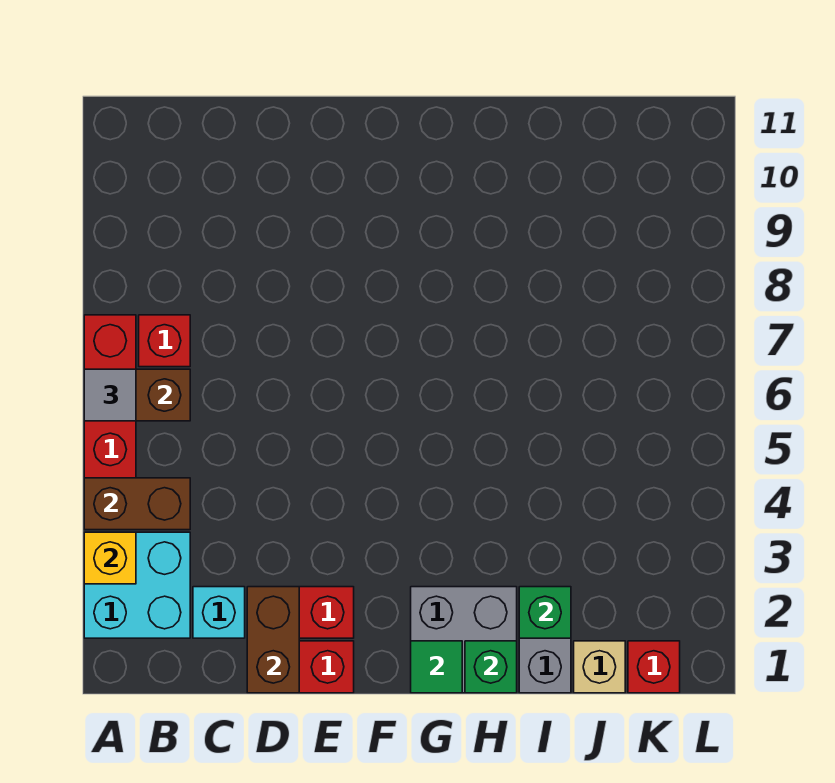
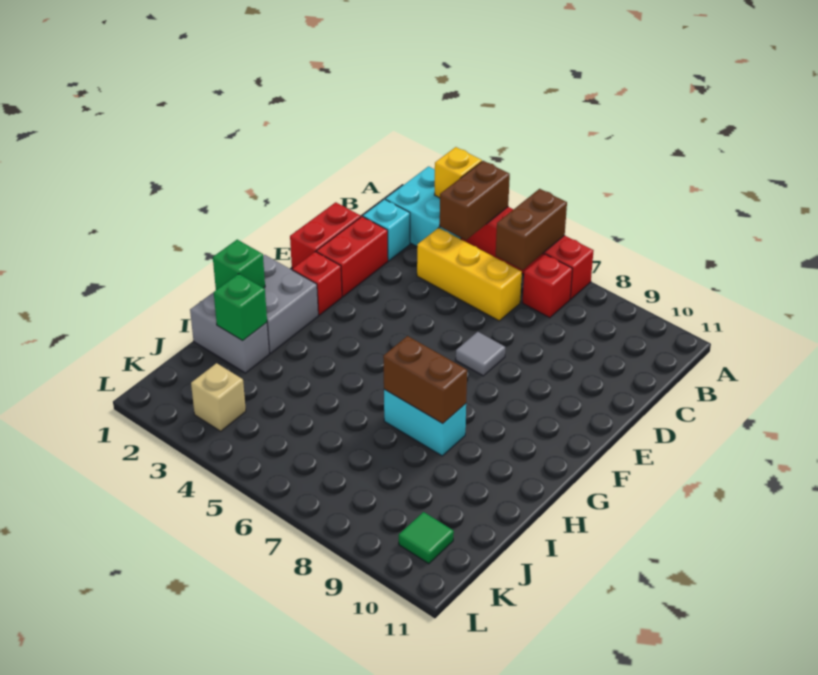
grey 1x1 tile [84,369,136,421] -> grey 1x1 tile moved to [456,332,505,376]
none -> yellow 1x3 brick [417,228,522,321]
brown 1x2 brick [247,587,299,693] -> brown 1x2 brick moved to [383,336,467,424]
green 1x1 tile [411,641,462,693] -> green 1x1 tile moved to [399,512,454,564]
none -> cyan 1x2 brick [384,389,466,456]
tan 1x1 brick [574,641,625,693] -> tan 1x1 brick moved to [191,363,246,431]
red 1x1 brick [628,641,680,693] -> red 1x1 brick moved to [292,252,342,315]

